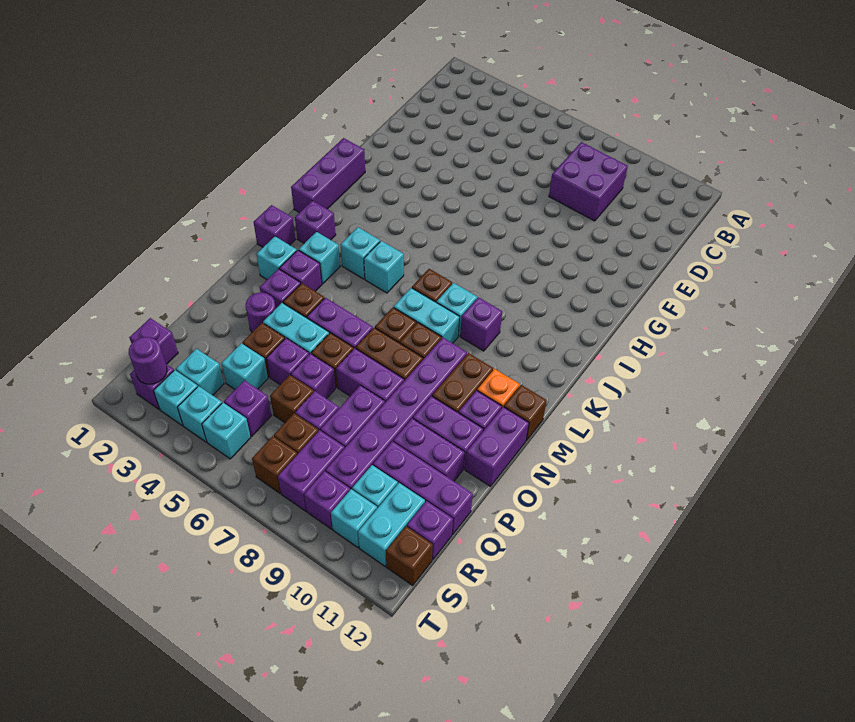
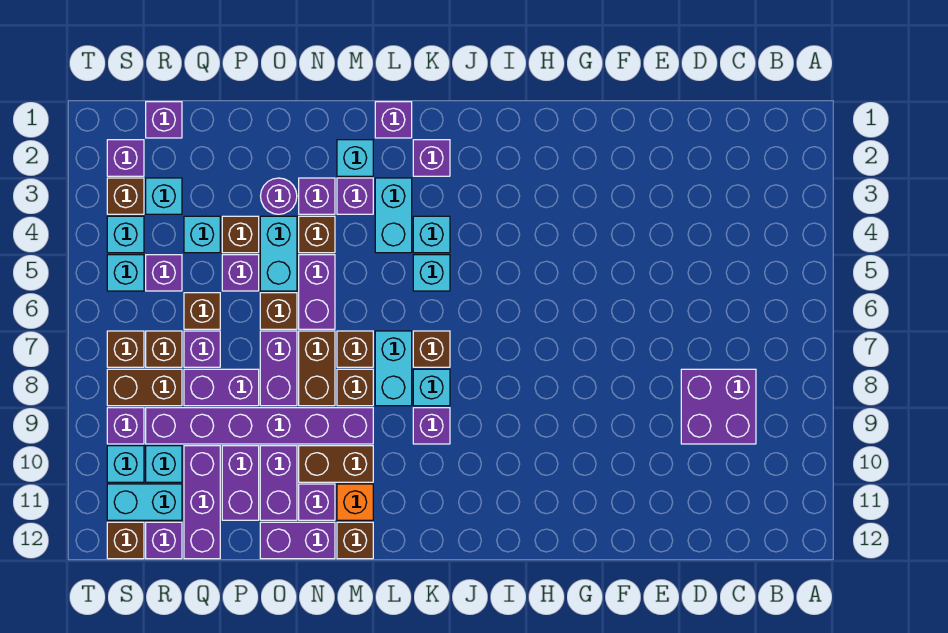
purple 1x3 brick [291,138,365,213] -> none
cyan 1x1 brick [299,232,340,284] -> cyan 1x2 brick [375,178,412,253]
purple 1x1 brick [291,354,336,399] -> none
purple 1x2 brick [278,430,344,511] -> brown 1x2 brick [107,369,182,406]
purple 1x1 round brick [129,337,167,384] -> none
cyan 1x1 brick [154,370,198,426] -> brown 1x1 brick [107,178,144,214]

